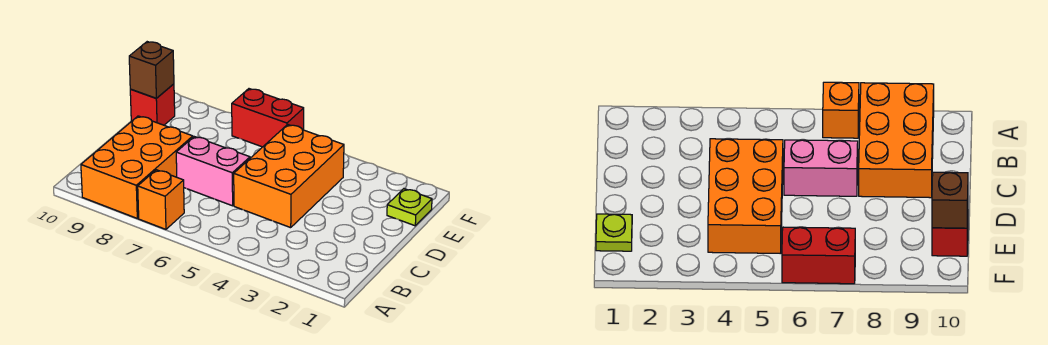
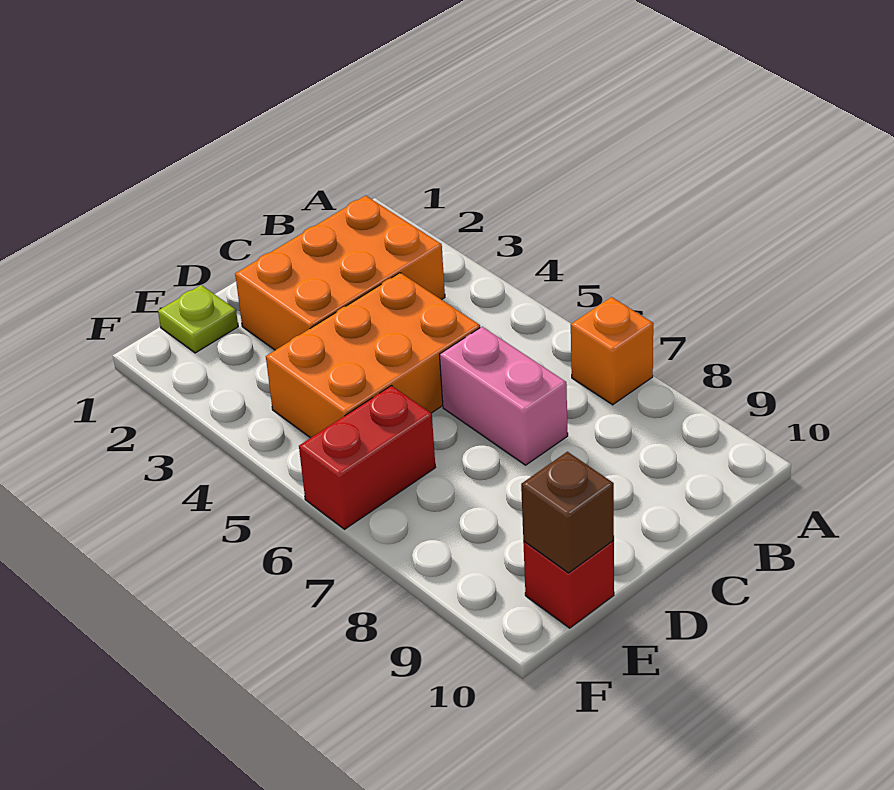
orange 2x3 brick [81,116,193,218] -> orange 2x3 brick moved to [235,196,445,350]
red 1x2 brick [232,89,304,147] -> red 1x2 brick turned to [299,386,436,529]

